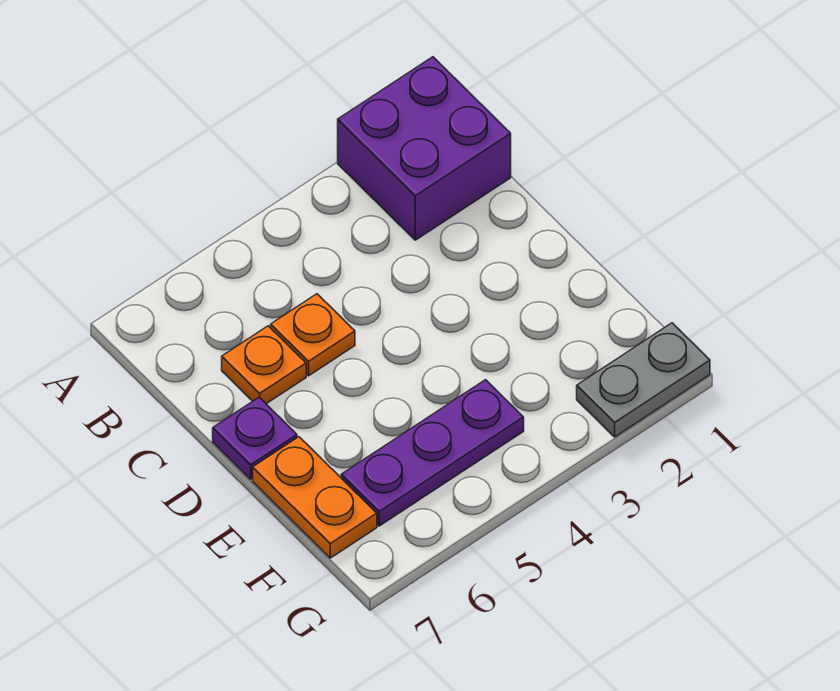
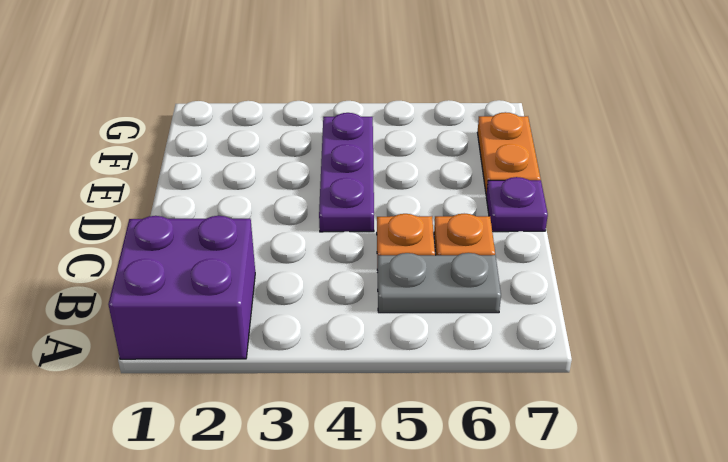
purple 1x3 plate [341,380,524,526] -> purple 1x3 plate turned to [319,113,374,232]
grey 1x2 plate [577,323,710,437] -> grey 1x2 plate moved to [378,253,501,313]

